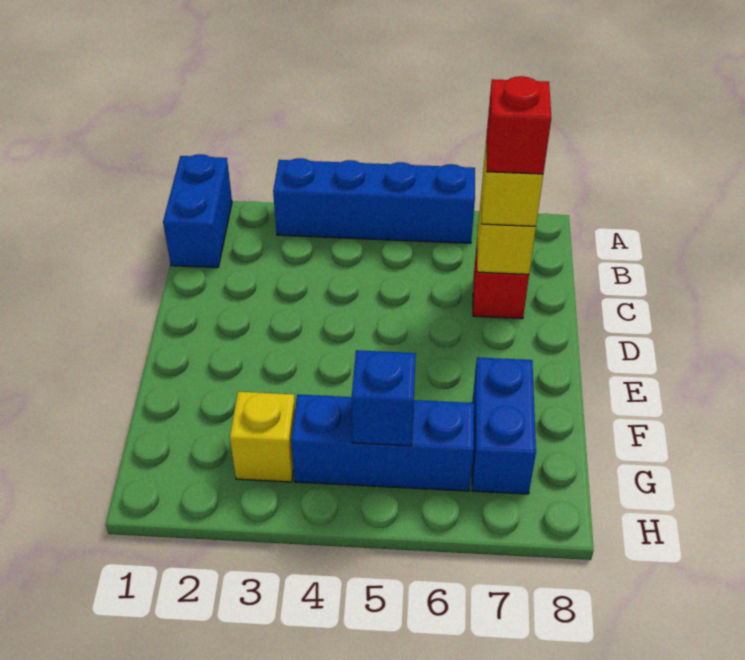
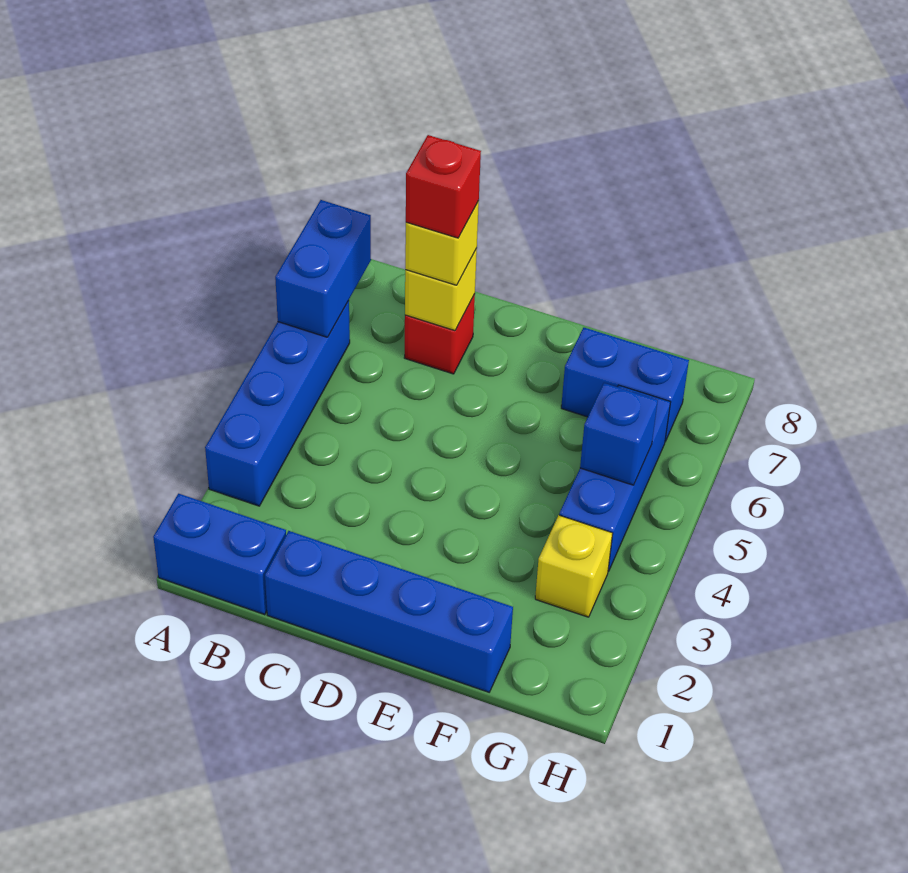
none -> blue 1x2 brick [275,200,371,337]
none -> blue 1x4 brick [265,531,513,692]

